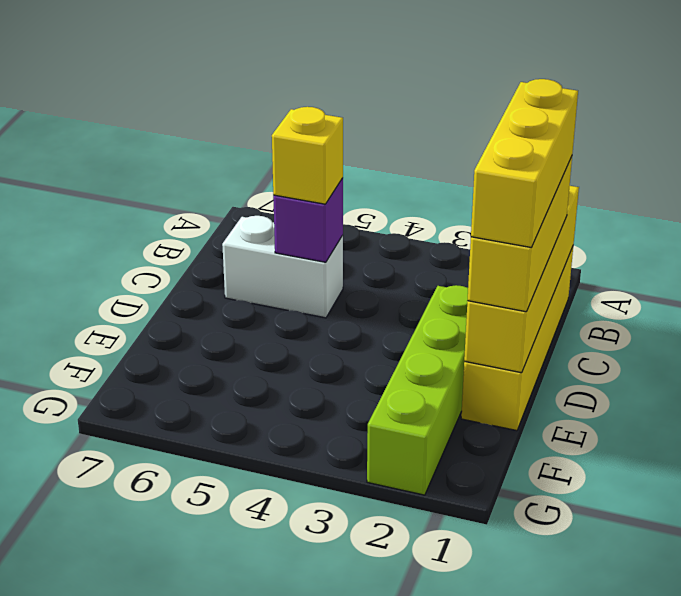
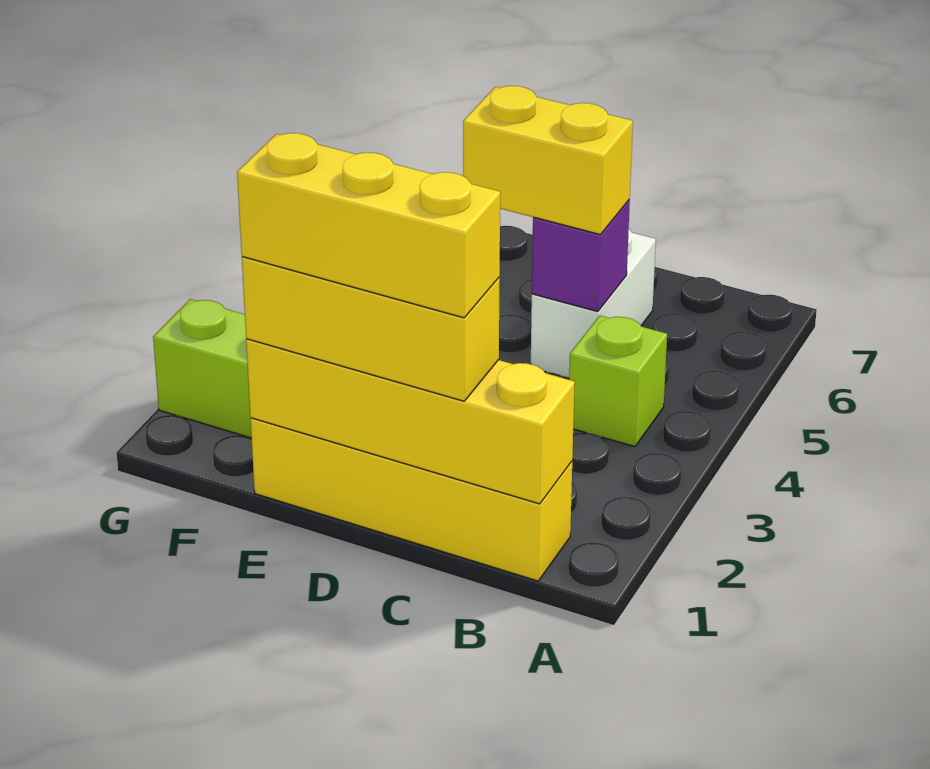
none -> lime 1x1 brick [569,315,667,447]
yellow 1x1 brick [272,107,343,204] -> yellow 1x2 brick [463,86,633,234]

